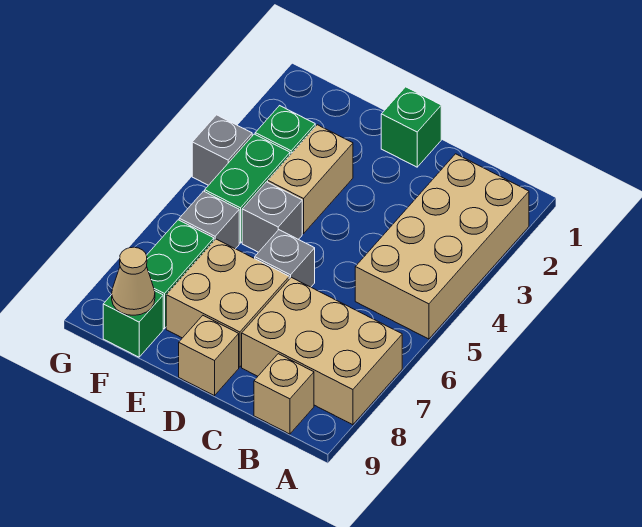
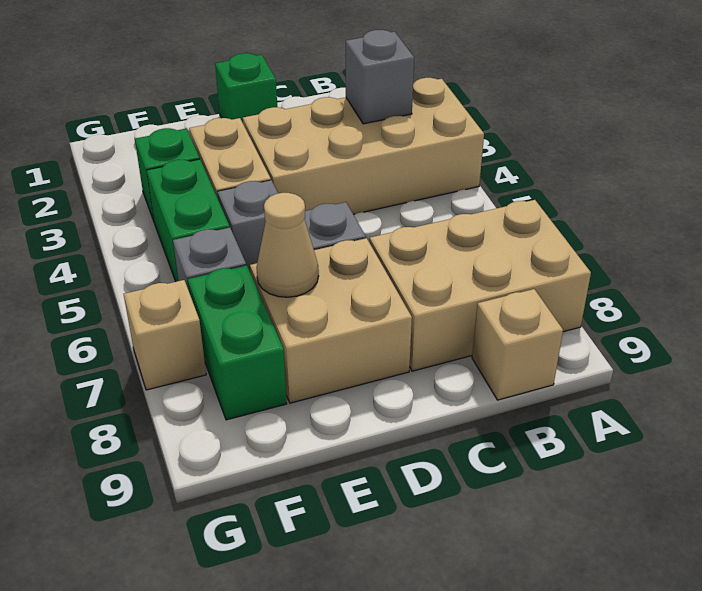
tan 2x4 brick [355,154,529,339] -> tan 2x4 brick turned to [243,78,484,214]
tan 1x1 brick [179,316,239,396] -> tan 1x1 brick moved to [124,280,206,390]
green 1x1 brick [103,291,163,357] -> none
tan 1x1 cone [112,247,155,315] -> tan 1x1 cone moved to [256,193,319,297]
grey 1x1 brick [192,115,252,185] -> grey 1x1 brick moved to [346,30,414,124]

